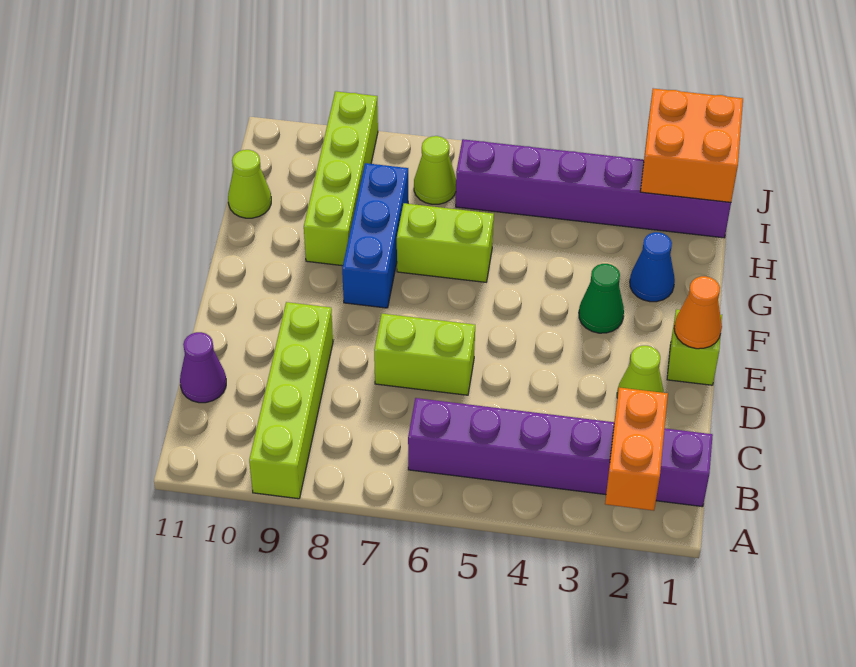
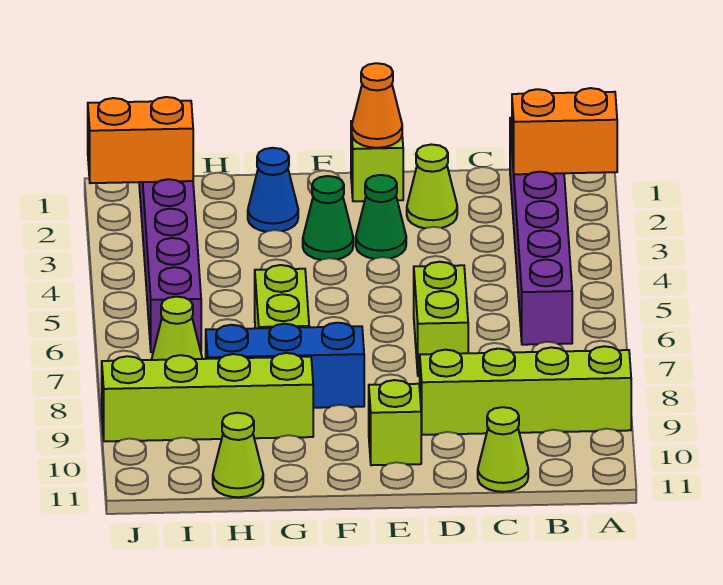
purple 1x1 cone [180,332,226,403] -> lime 1x1 cone [478,407,528,492]
none -> green 1x1 cone [356,175,406,259]
none -> lime 1x1 brick [369,380,421,465]
orange 2x2 brick [641,88,743,202] -> orange 1x2 brick [88,97,193,183]

